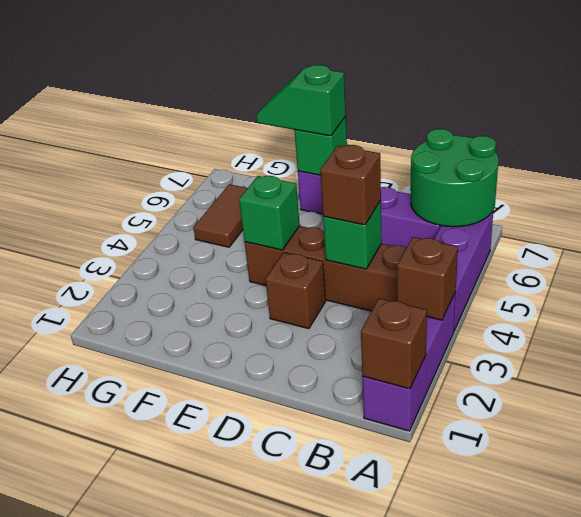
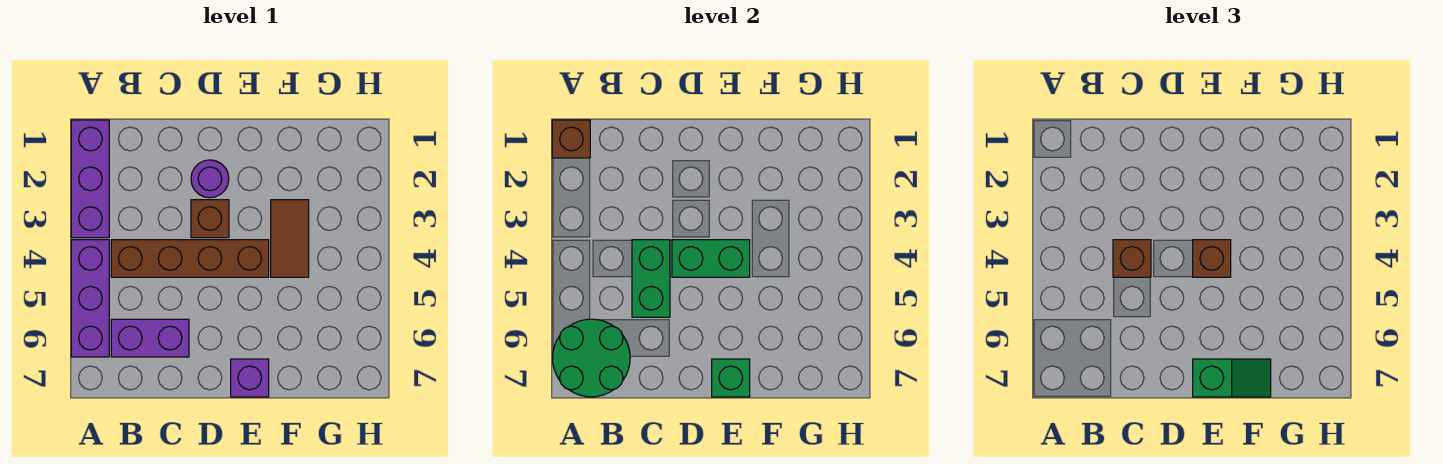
brown 1x1 brick [397,237,458,320] -> brown 1x1 brick moved to [1193,240,1231,277]
green 1x1 brick [323,201,382,269] -> green 1x2 brick [632,240,670,317]
none -> purple 1x1 round brick [191,160,229,198]
green 1x1 brick [239,176,300,250] -> green 1x2 brick [672,240,750,277]
brown 1x2 tile [193,184,248,247] -> brown 1x2 tile moved to [271,200,309,277]

